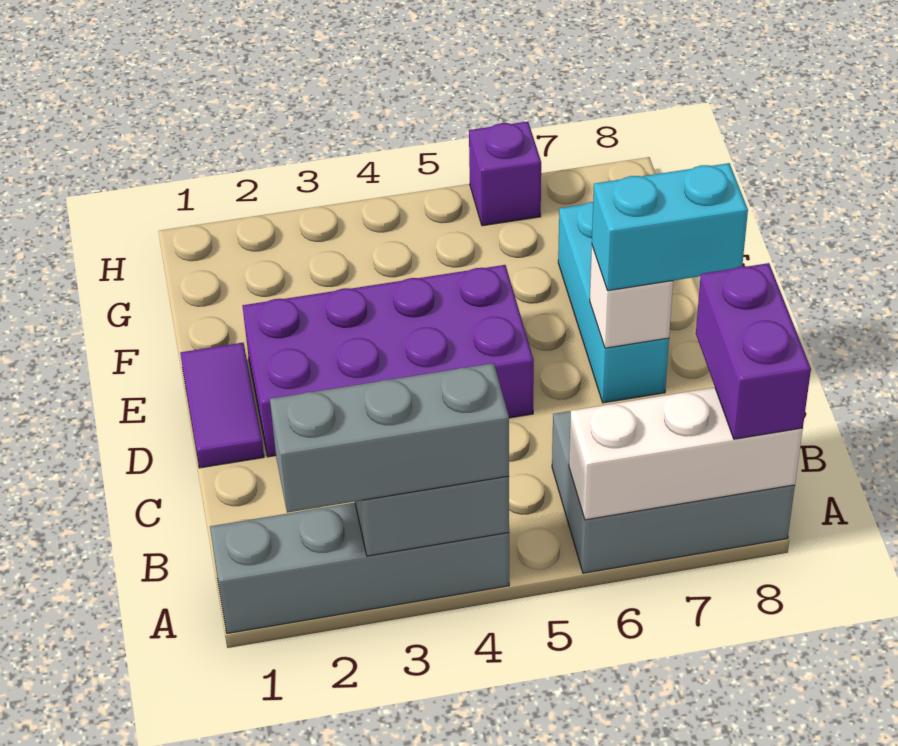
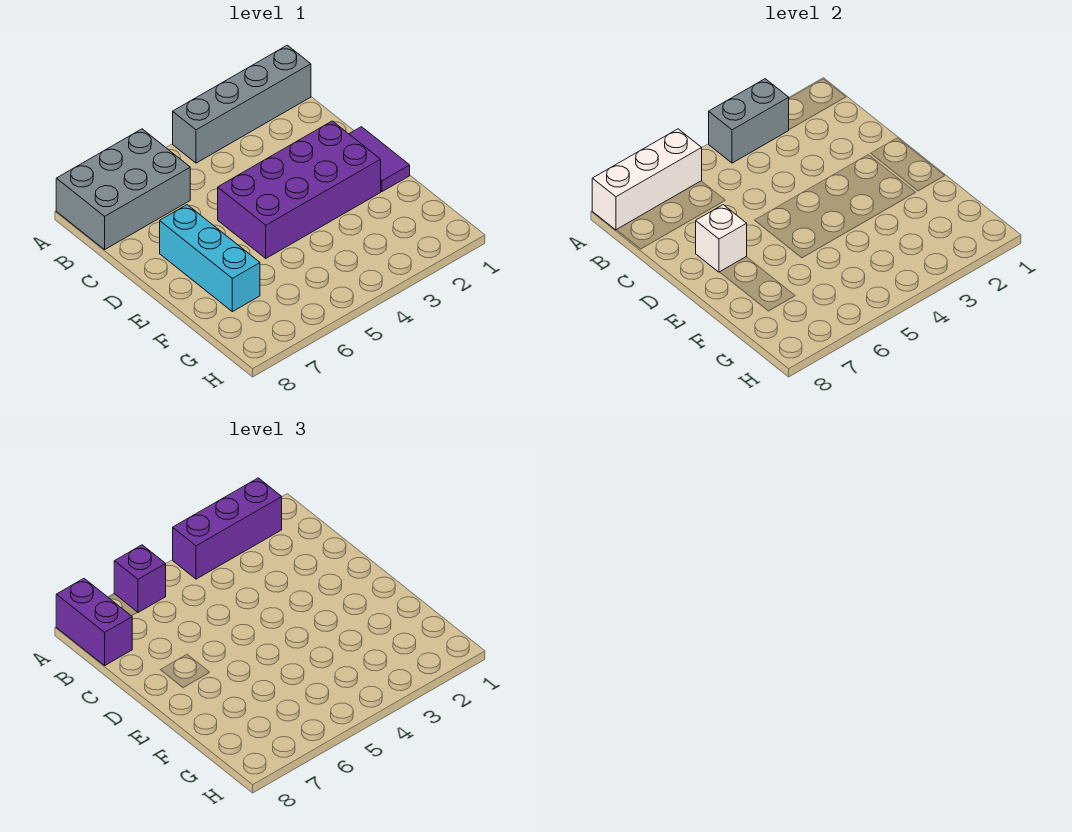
grey 1x3 brick [270,363,509,513] -> purple 1x3 brick [173,478,282,579]
cyan 1x2 brick [592,163,748,291] -> none
purple 1x1 brick [469,121,541,226] -> purple 1x1 brick moved to [114,545,166,612]

